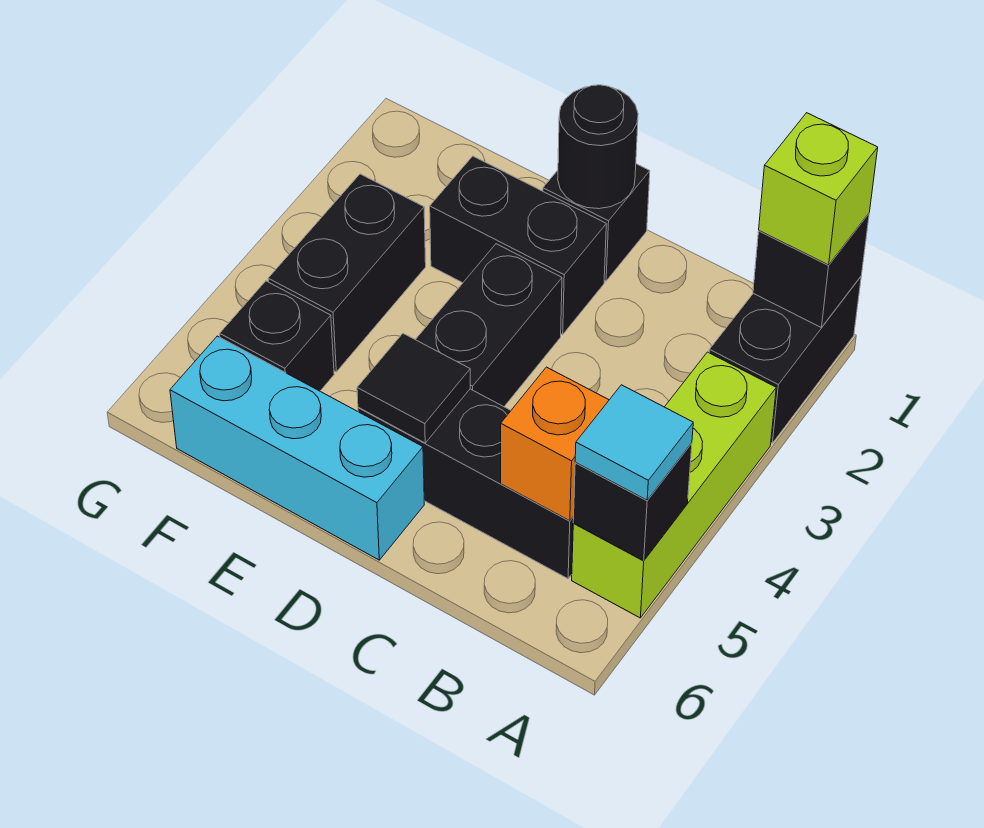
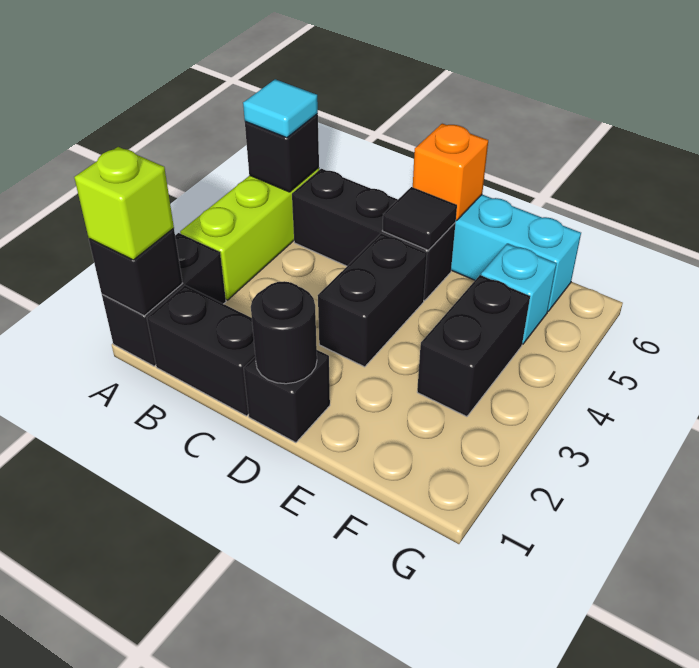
orange 1x1 brick [501,367,609,521] -> orange 1x1 brick moved to [413,124,488,221]
black 1x2 brick [430,156,606,334] -> black 1x2 brick moved to [147,285,255,416]
black 1x1 brick [220,281,334,391] -> cyan 1x1 brick [481,244,557,344]

